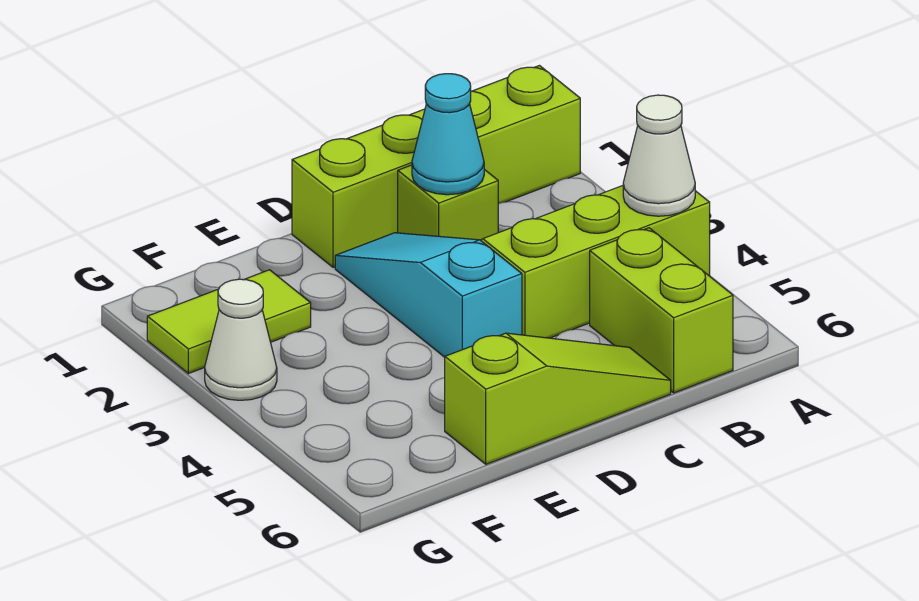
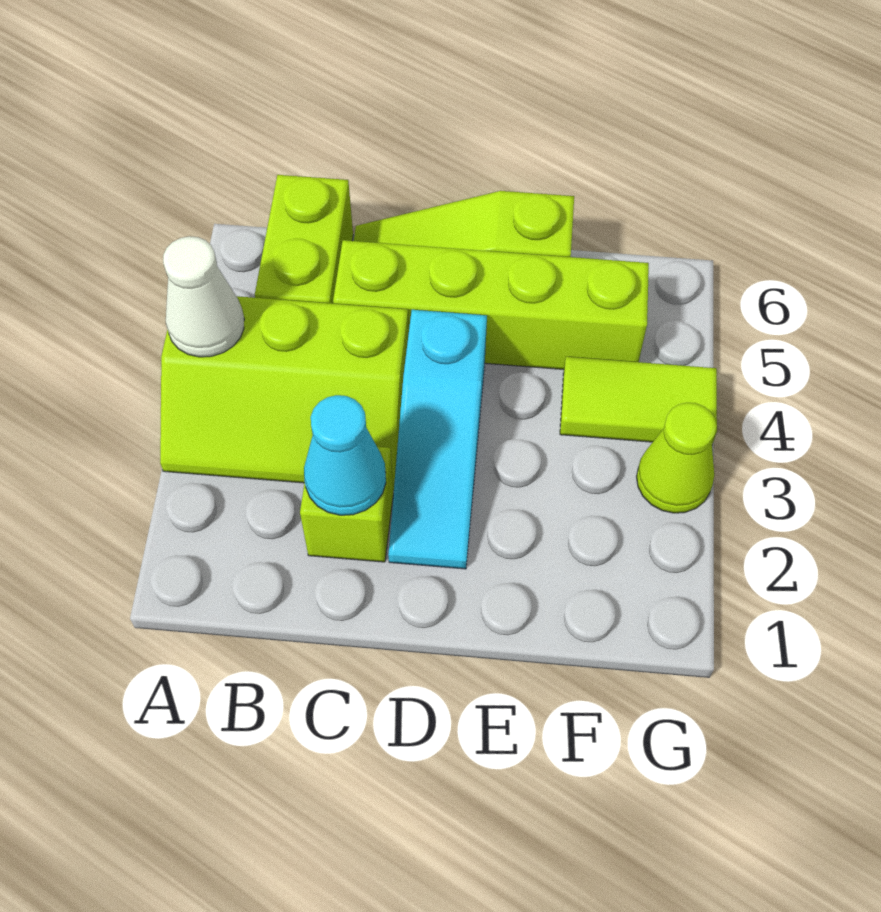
lime 1x4 brick [292,66,580,267] -> lime 1x4 brick moved to [333,240,649,369]
lime 1x2 tile [147,270,311,374] -> lime 1x2 tile moved to [560,357,717,444]
white 1x1 cone [205,279,277,400] -> lime 1x1 cone [636,403,717,513]

